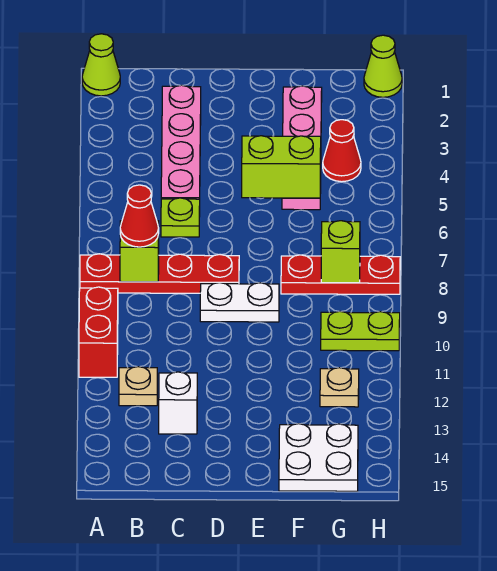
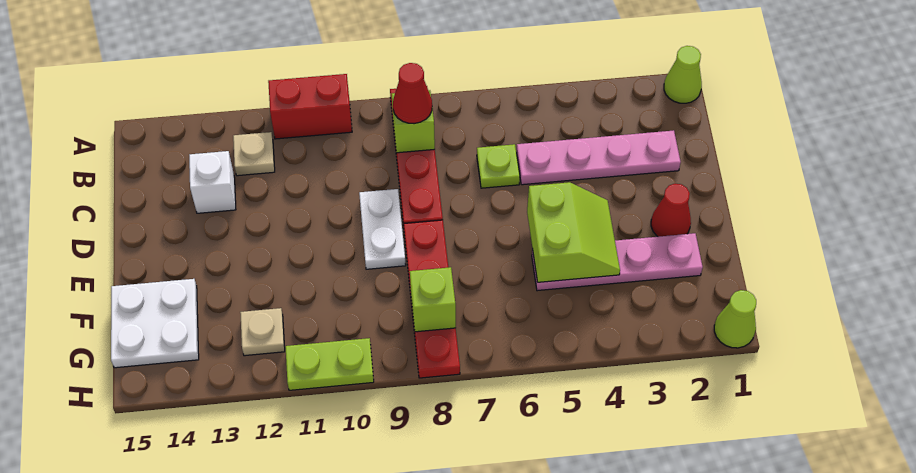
red 1x3 plate [281,255,400,294] -> red 1x4 plate [404,220,460,378]
red 1x1 cone [323,120,361,182] -> red 1x1 cone moved to [651,184,691,237]
lime 1x2 plate [321,311,400,351] -> lime 1x2 plate turned to [285,338,374,390]

